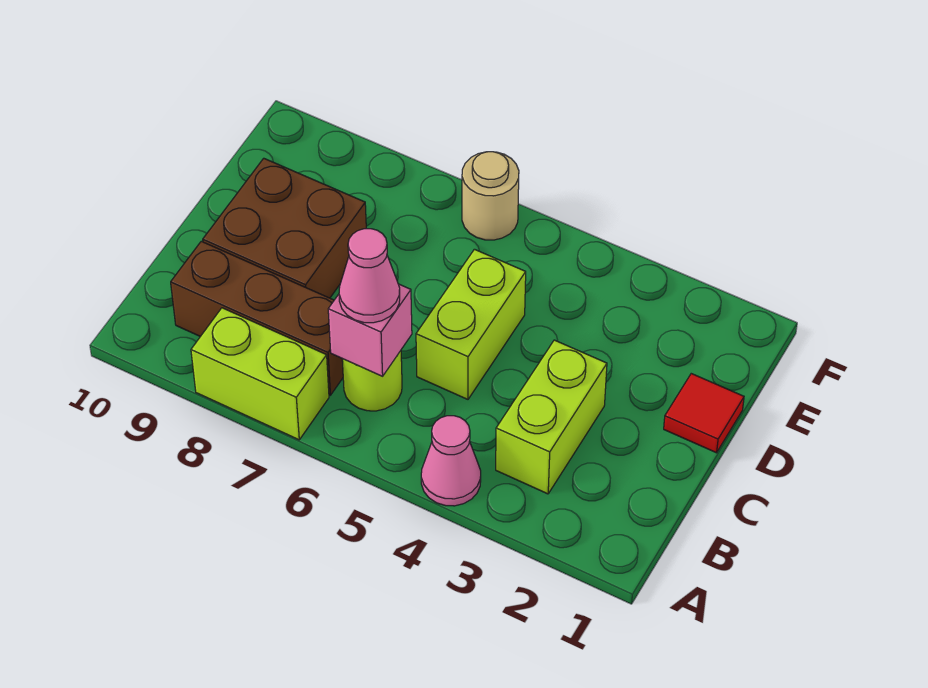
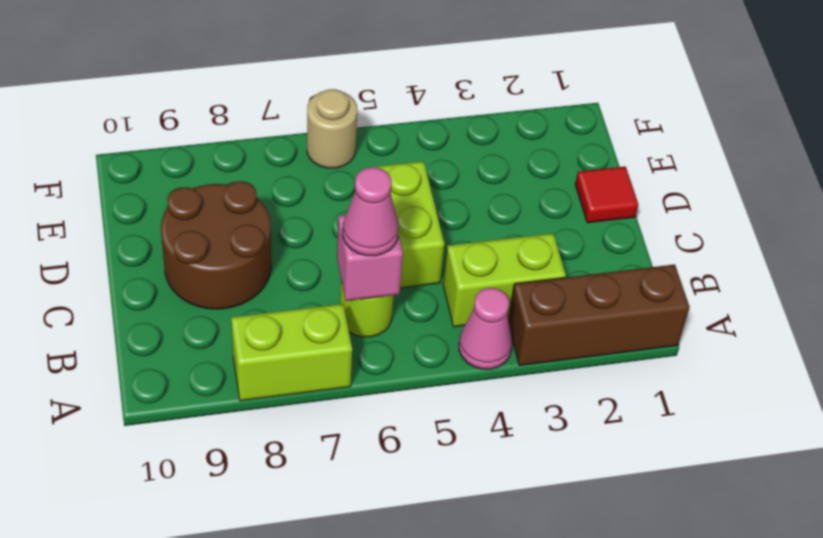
lime 1x2 brick [496,340,607,494] -> lime 1x2 brick turned to [443,233,566,327]
brown 1x3 brick [171,241,343,395] -> brown 1x3 brick moved to [508,264,689,366]
brown 2x2 brick [203,158,366,298] -> brown 2x2 round brick [161,181,271,309]

